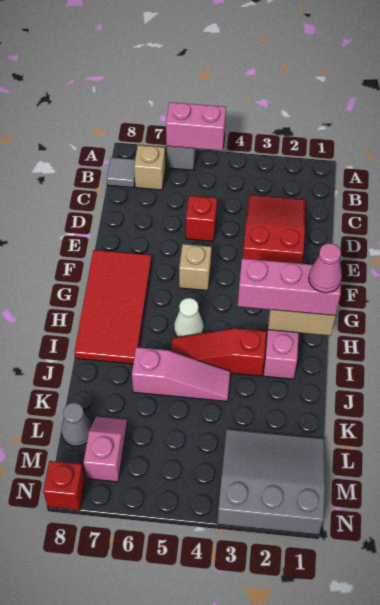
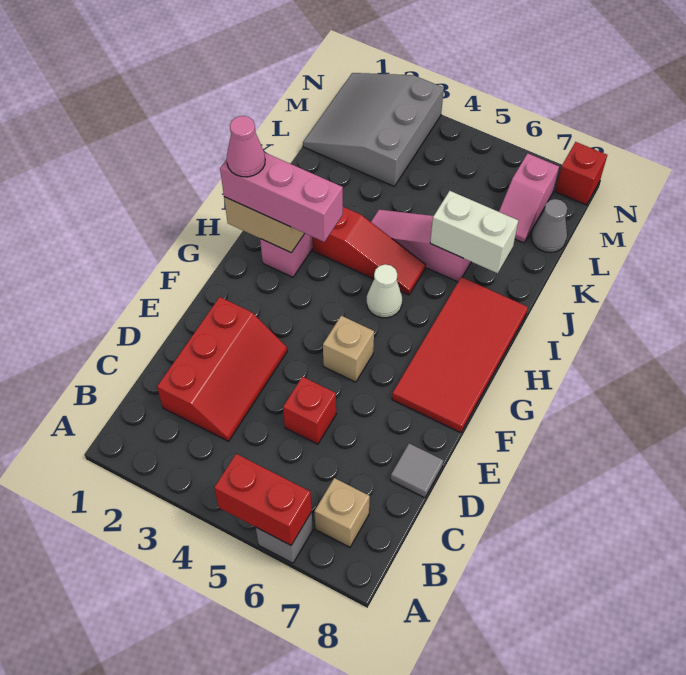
pink 1x2 brick [166,102,226,151] -> red 1x2 brick [214,454,312,545]
grey 1x1 tile [107,157,135,188] -> grey 1x1 tile moved to [391,443,443,498]
red 2x3 slope [243,195,305,264] -> red 2x3 slope turned to [157,297,287,441]
none -> white 1x2 brick [430,191,518,273]
grey 3x3 slope [217,429,325,535] -> grey 3x3 slope turned to [303,73,444,186]

